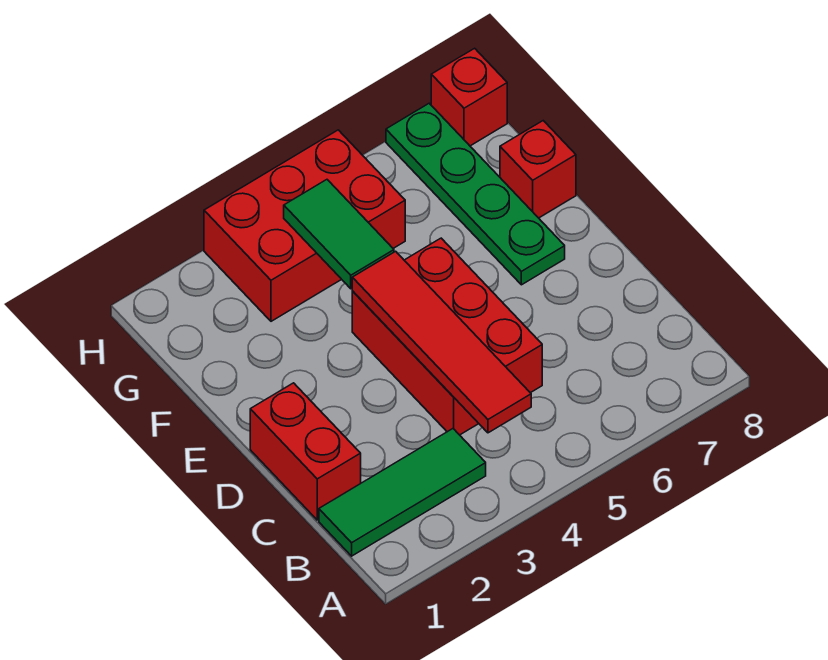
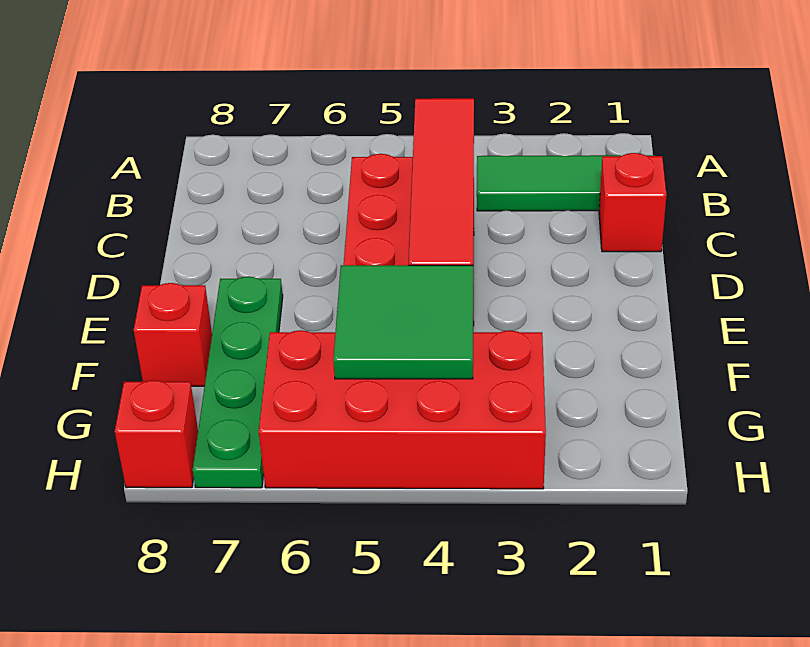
red 1x2 brick [250,383,361,520] -> red 1x1 brick [599,153,667,252]
green 1x2 tile [284,180,394,289] -> green 2x2 tile [333,265,473,379]
red 2x3 brick [204,130,405,321] -> red 2x4 brick [259,330,546,489]

